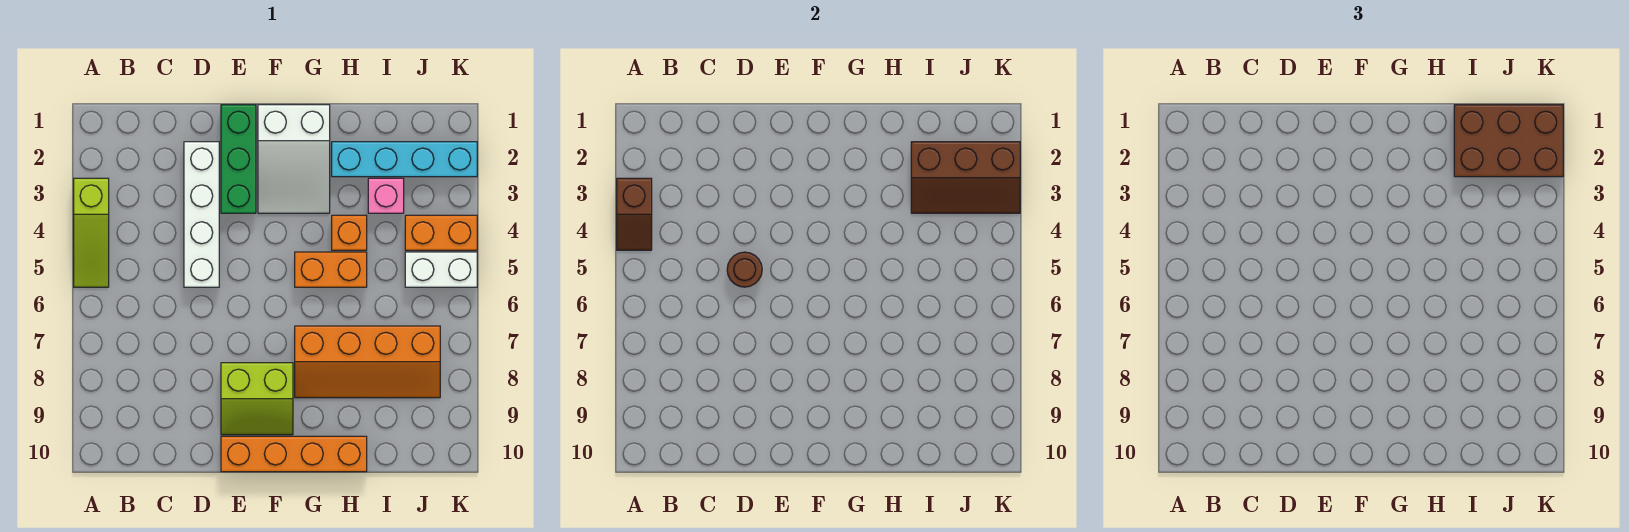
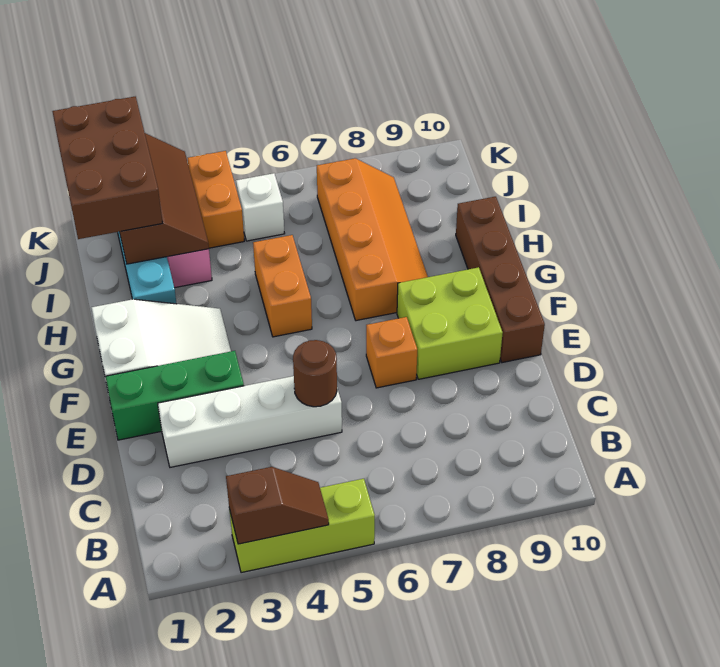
lime 1x3 slope [74,178,109,287] -> lime 1x3 brick [229,479,375,573]
lime 2x2 slope [221,363,293,435] -> lime 2x2 brick [397,267,503,379]
orange 1x4 brick [221,436,367,472] -> brown 1x4 brick [456,197,545,363]
orange 1x1 brick [332,215,367,250] -> orange 1x1 brick moved to [366,317,417,388]
white 1x2 brick [405,252,477,287] -> white 1x1 brick [236,173,285,241]

